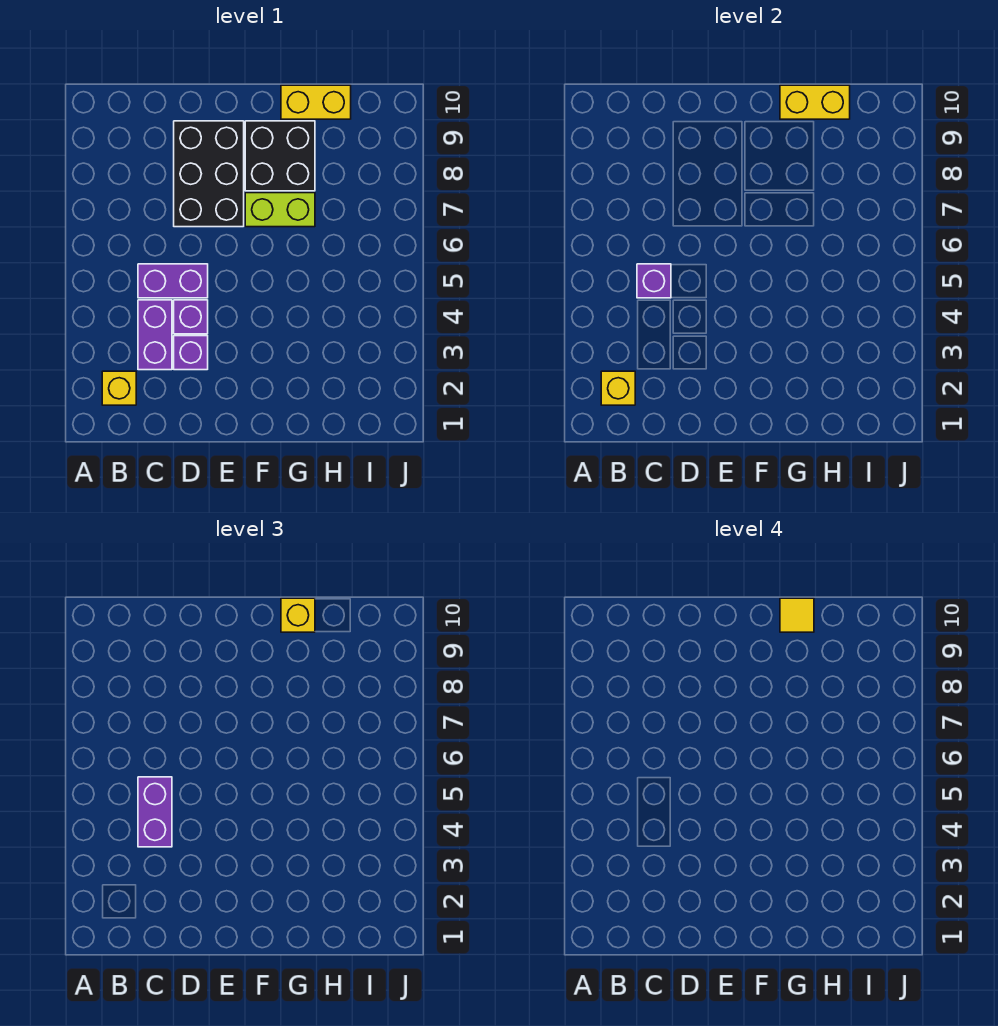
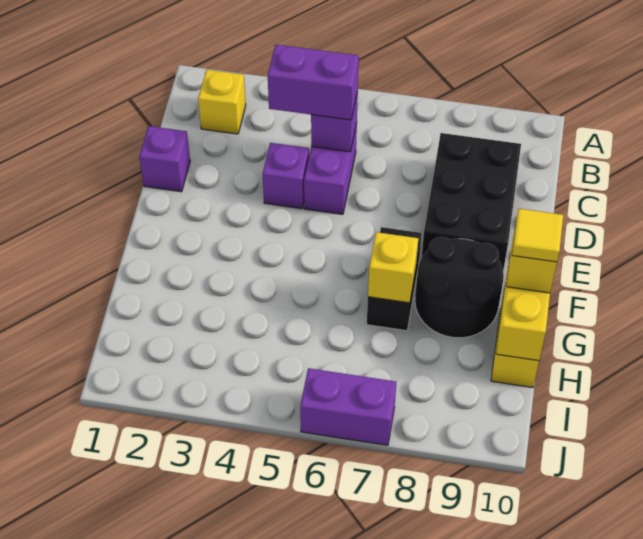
yellow 1x1 brick [601,371,635,405] -> yellow 1x1 brick moved to [368,232,418,303]
purple 1x2 brick [138,300,172,370] -> purple 1x2 brick moved to [300,368,396,445]
purple 1x1 brick [174,336,208,370] -> purple 1x1 brick moved to [139,126,190,192]
black 2x3 brick [174,121,244,227] -> black 2x3 brick turned to [422,133,521,270]
lime 1x2 brick [245,193,315,227] -> black 1x2 brick [367,227,422,331]
black 2x2 brick [245,121,315,191] -> black 2x2 round brick [415,237,504,338]

